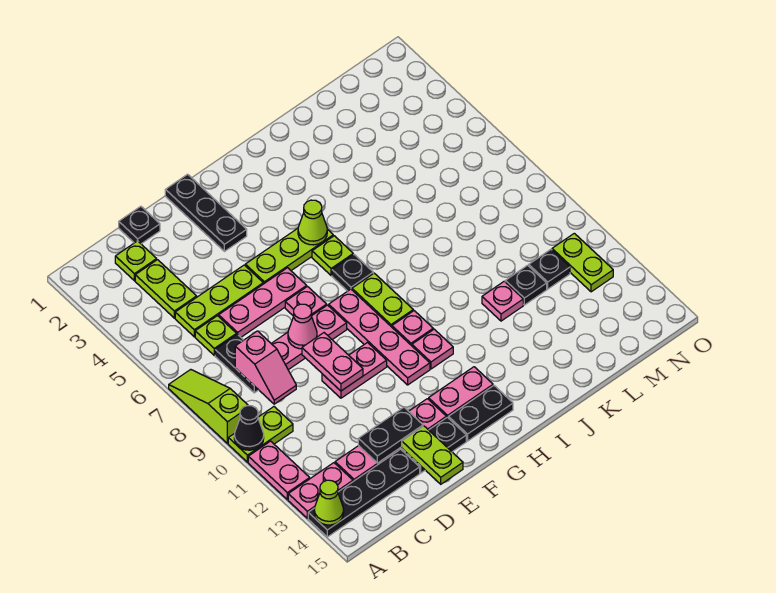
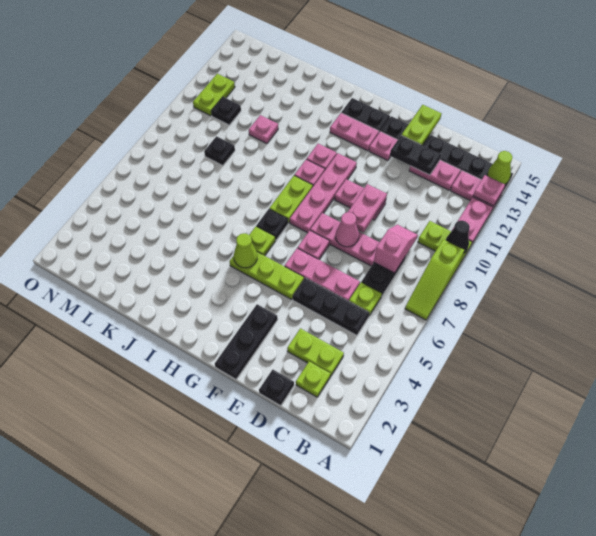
none -> pink 1x1 plate [473,175,505,206]
lime 1x2 plate [135,260,197,318] -> lime 1x2 plate turned to [287,328,344,376]
lime 1x3 plate [175,265,263,337] -> black 1x3 plate [293,278,369,335]
black 1x1 plate [505,265,547,305] -> black 1x1 plate moved to [204,136,235,165]

